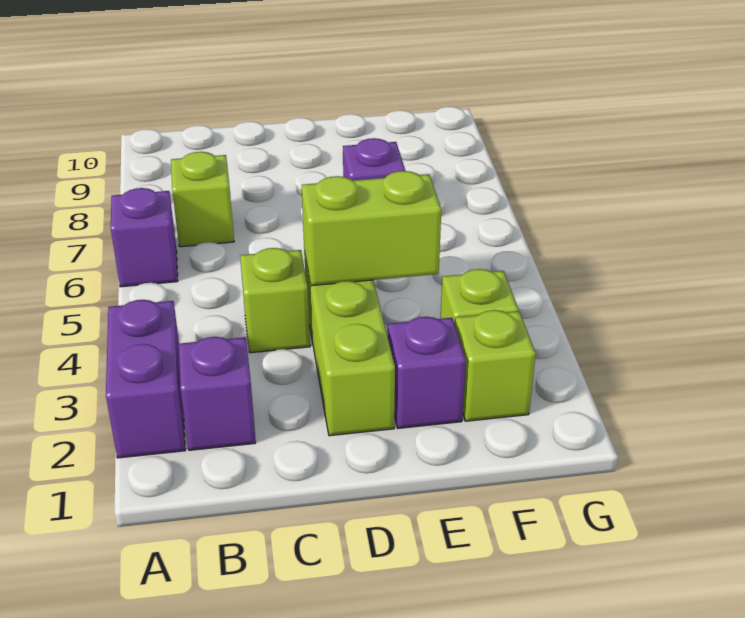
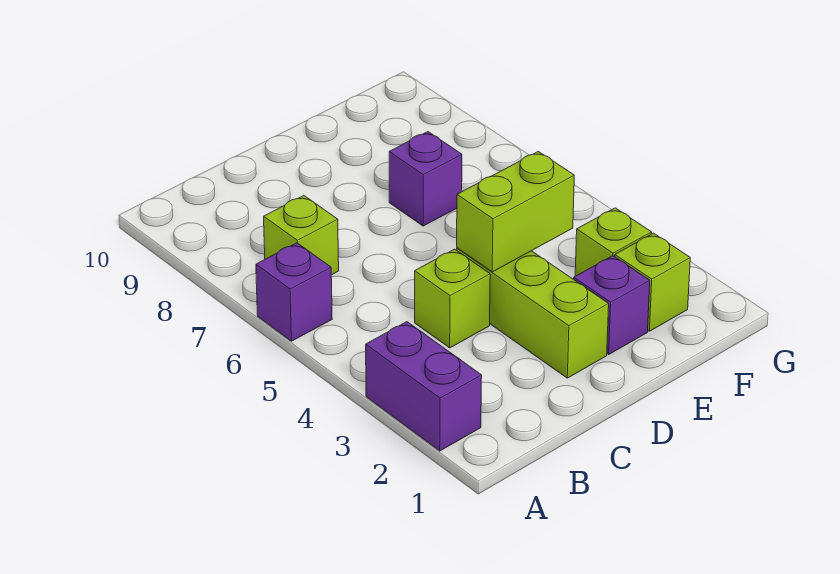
purple 1x1 brick [179,337,256,450] -> none

